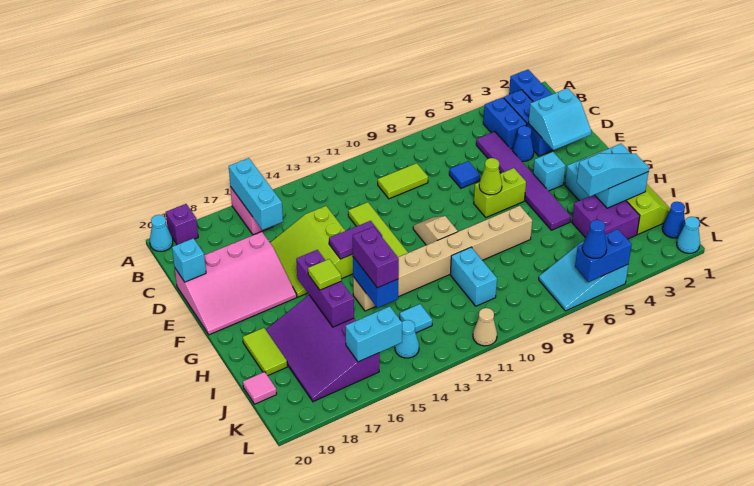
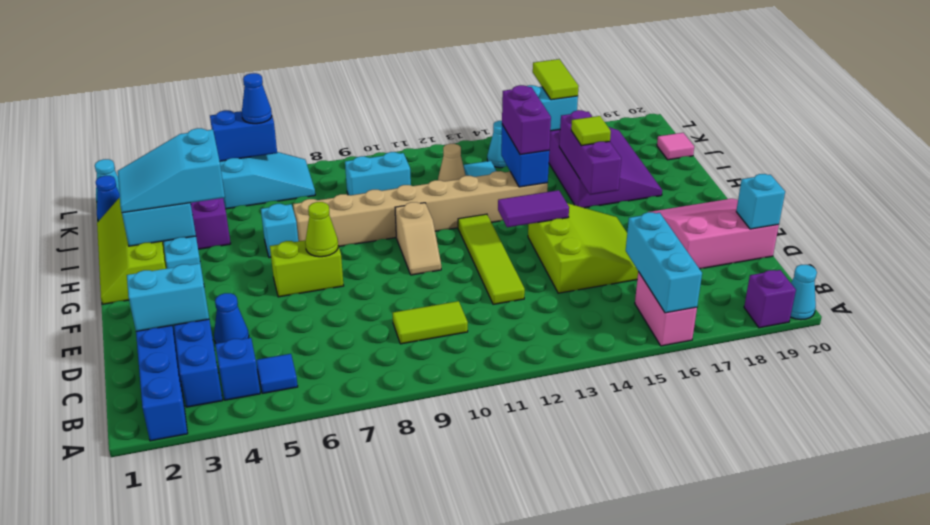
blue 1x2 brick [483,97,527,149] -> blue 1x1 brick [215,338,260,400]
purple 1x6 tile [476,132,571,230] -> none
blue 1x1 tile [449,161,480,188] -> blue 1x1 tile moved to [256,354,298,394]
pink 3x4 slope [175,232,297,335] -> pink 3x3 slope [650,198,779,269]
cyan 1x1 brick [533,152,565,191] -> cyan 1x1 brick moved to [261,204,298,258]
lime 1x2 tile [243,328,287,376] -> lime 1x2 tile moved to [533,59,579,100]
cyan 1x3 slope [577,153,649,196] -> cyan 2x3 slope [118,128,225,213]
cyan 1x2 brick [450,247,497,306] -> cyan 1x2 brick turned to [345,152,411,195]
tan 1x1 cone [473,308,497,346] -> tan 1x1 cone moved to [438,144,466,181]

